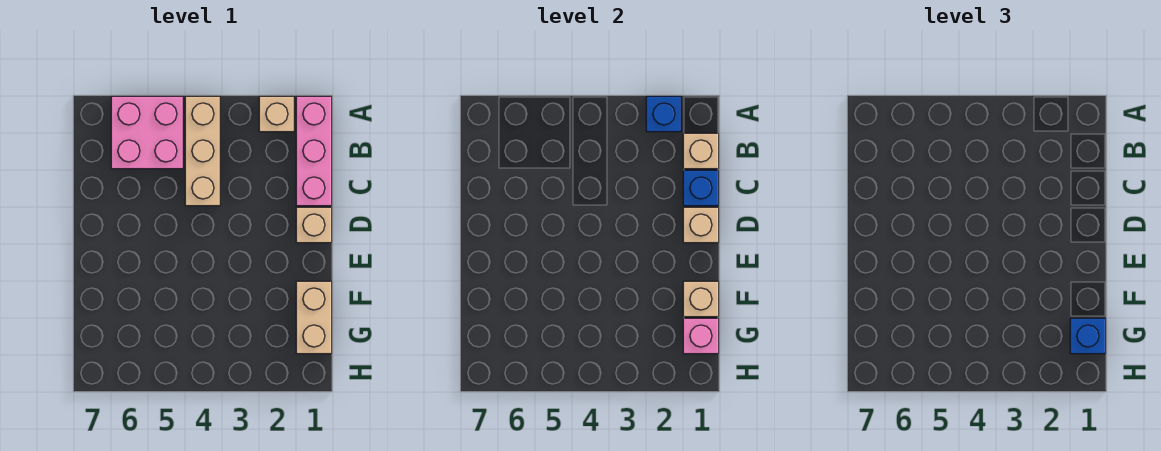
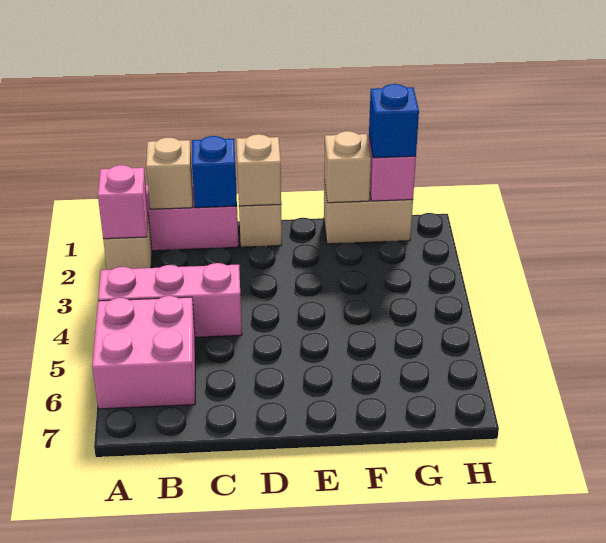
blue 1x1 brick [646,96,681,132] -> pink 1x1 brick [98,165,148,239]
tan 1x3 brick [185,96,220,206] -> pink 1x3 brick [98,263,242,337]

